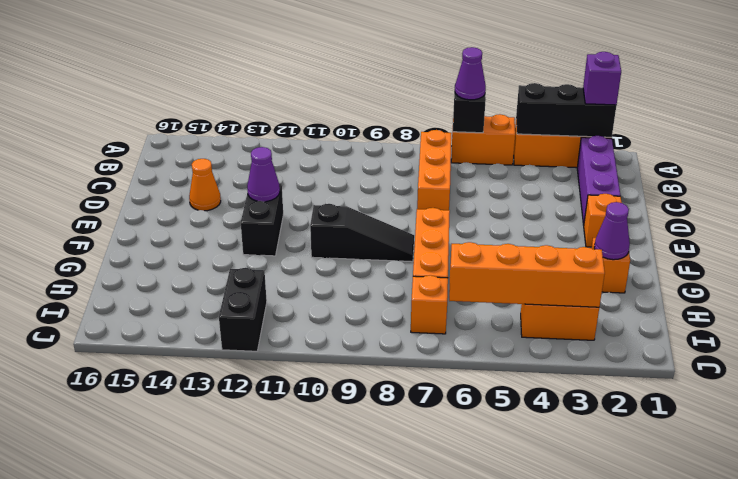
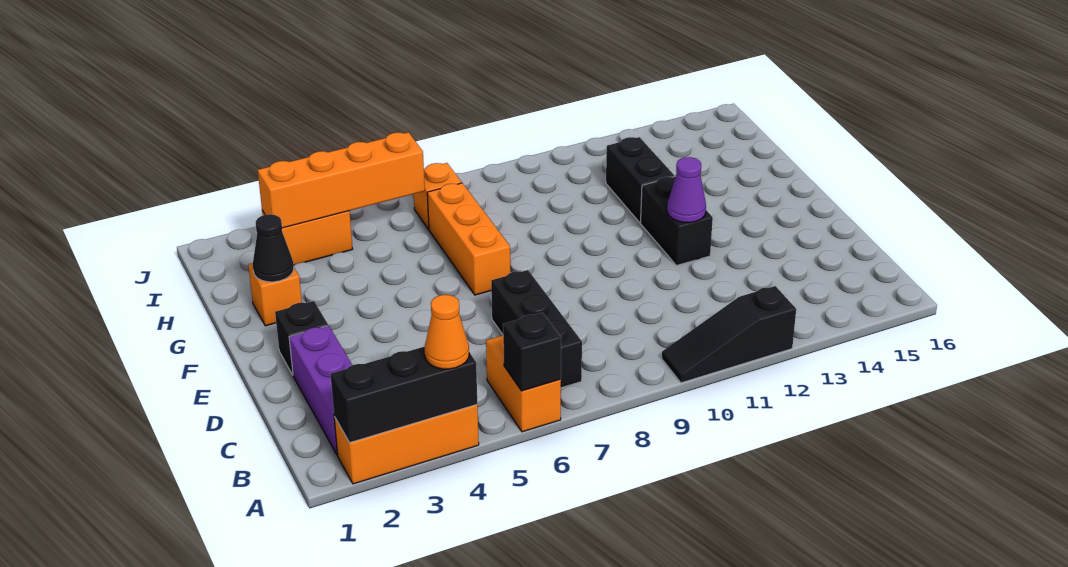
purple 1x1 brick [583,52,621,105] -> none
orange 1x2 brick [451,114,515,165] -> orange 1x2 brick turned to [486,335,561,432]
purple 1x1 cone [455,47,486,100] -> none
orange 1x3 brick [417,130,451,210] -> black 1x3 brick [491,270,582,388]
orange 1x1 cone [189,159,221,211] -> orange 1x1 cone moved to [425,295,469,369]
orange 1x1 brick [584,194,622,247] -> black 1x1 brick [275,301,328,375]
black 1x3 slope [310,204,414,262] -> black 1x3 slope moved to [662,286,796,383]
purple 1x1 cone [594,202,630,260] -> black 1x1 cone [253,214,294,282]
black 1x2 brick [219,268,267,351] -> black 1x2 brick moved to [606,137,675,223]

